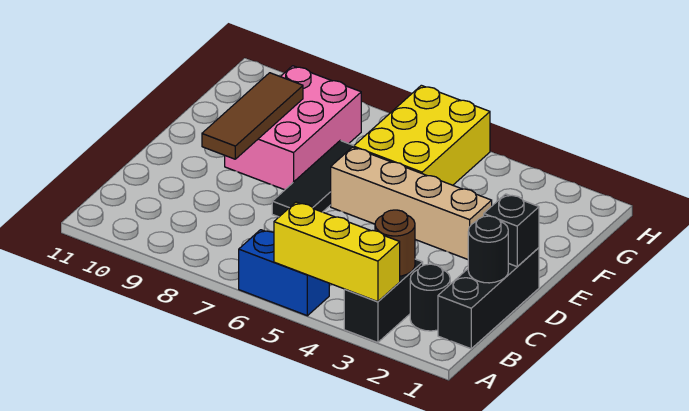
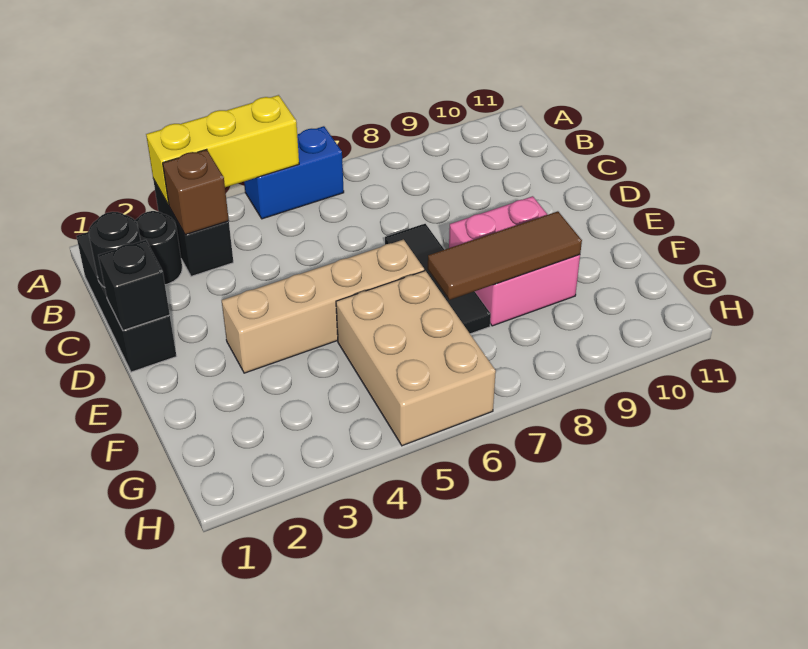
brown 1x1 round brick [375,210,415,276] -> brown 1x1 brick [163,149,229,235]
brown 1x3 tile [202,73,303,159] -> brown 1x3 tile turned to [428,211,582,300]
pink 2x3 brick [225,66,361,190] -> pink 2x2 brick [449,196,580,326]
yellow 2x3 brick [353,85,490,185] -> tan 2x3 brick [336,271,496,446]

